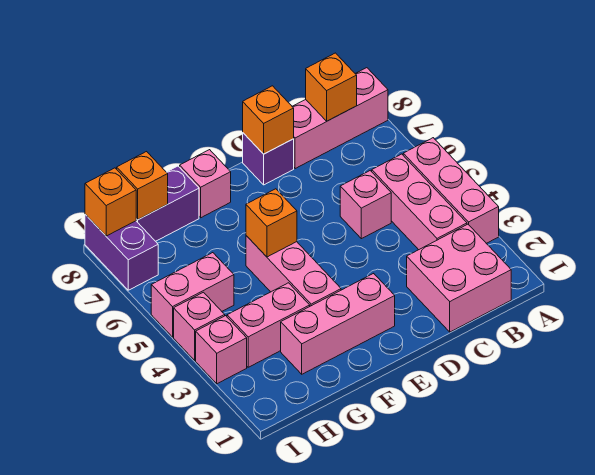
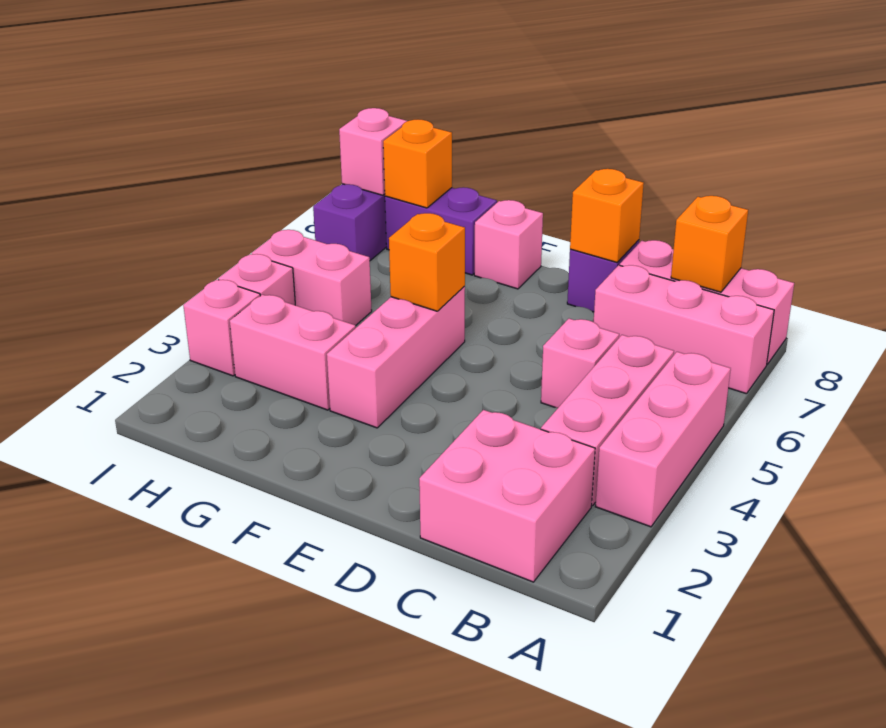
pink 1x3 brick [281,273,395,374] -> pink 1x3 brick moved to [594,265,774,394]
orange 1x1 brick [85,168,136,236] -> pink 1x1 brick [339,108,407,195]

